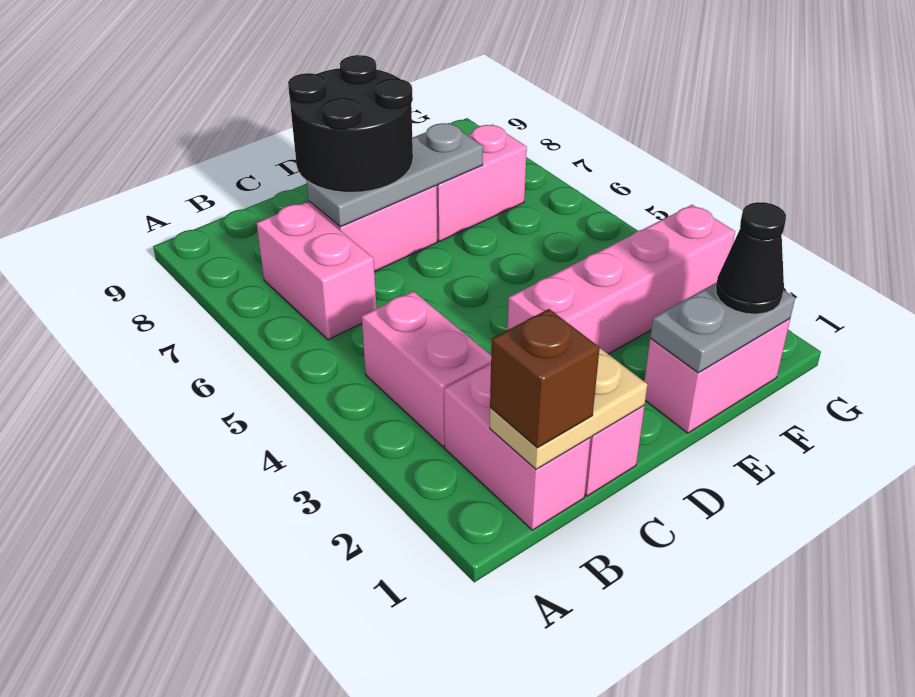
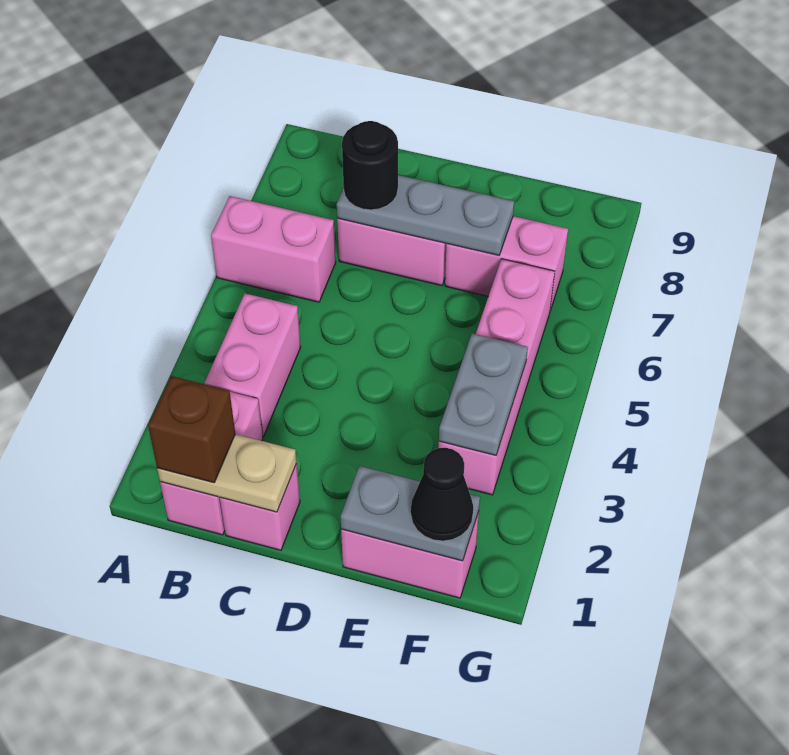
pink 1x2 brick [257,202,376,340] -> pink 1x2 brick turned to [211,196,336,302]
black 2x2 round brick [288,55,413,192] -> black 1x1 round brick [342,121,398,210]
pink 1x4 brick [508,205,735,354] -> pink 1x4 brick turned to [438,259,555,495]
none -> grey 1x2 plate [439,333,528,455]

